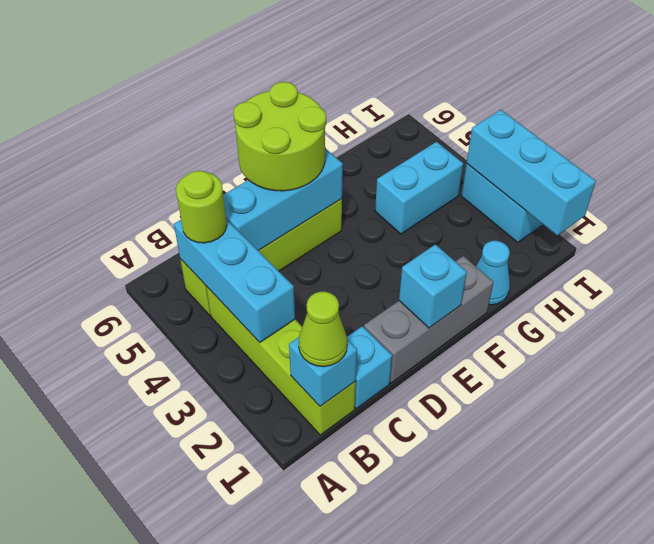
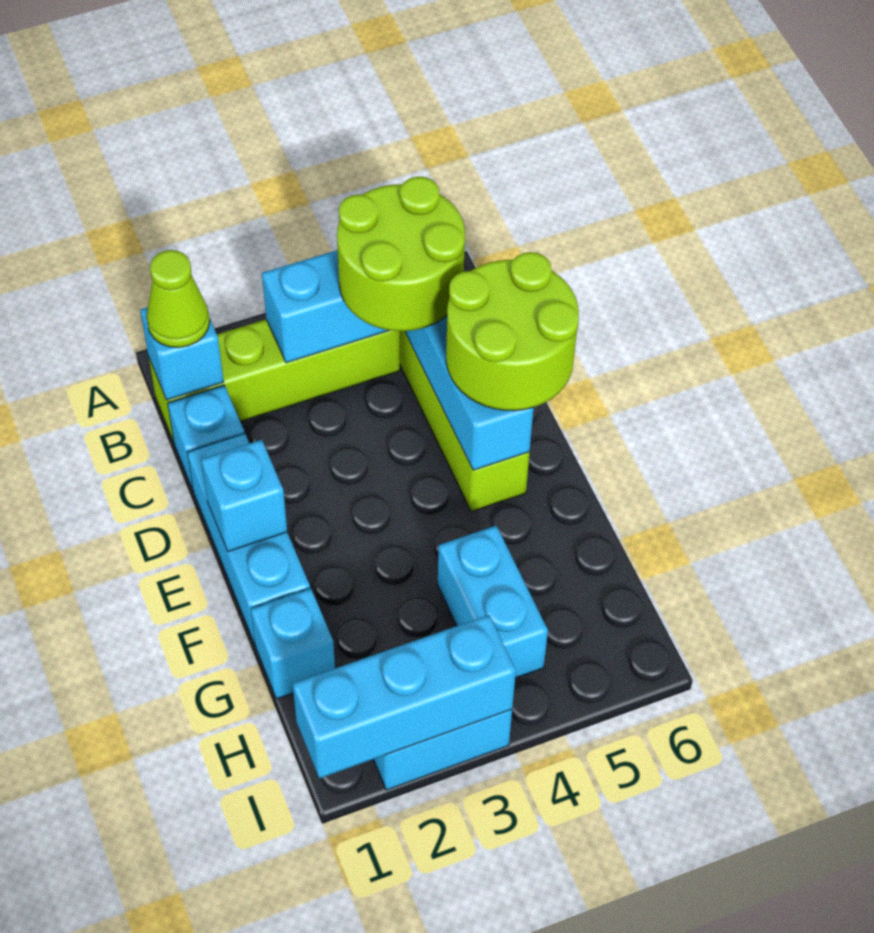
lime 1x1 round brick [176,171,227,243] -> lime 2x2 round brick [337,177,465,331]
grey 1x3 brick [364,256,493,383] -> cyan 1x3 brick [187,434,310,644]
cyan 1x1 cone [476,241,510,305] -> cyan 1x1 brick [251,588,335,699]

